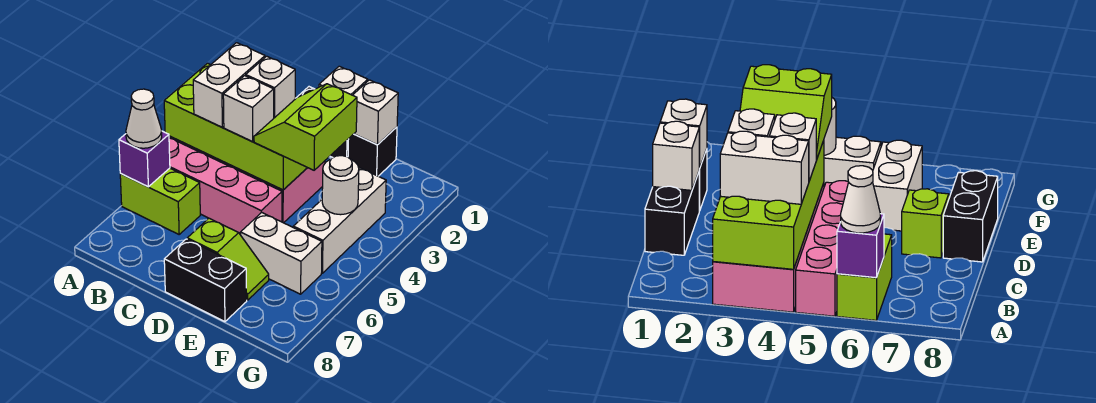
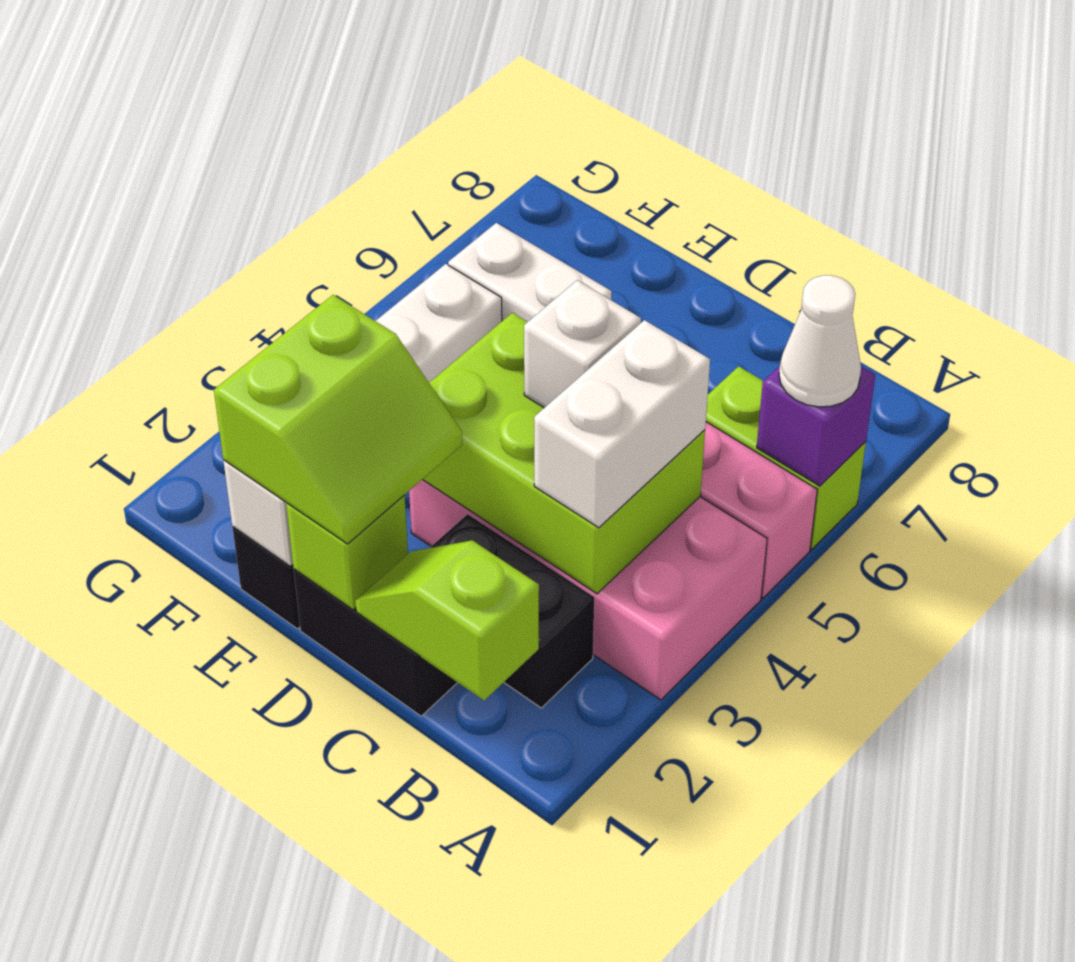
lime 2x4 brick [164,63,307,190] -> lime 2x3 brick [422,313,705,594]
white 1x1 brick [246,56,295,118] -> none
white 1x1 brick [319,66,368,95] -> lime 1x1 brick [286,496,408,610]
lime 2x2 slope [254,84,357,170] -> lime 2x2 slope moved to [214,295,463,544]
lime 1x2 slope [187,218,269,300] -> lime 1x2 slope moved to [355,540,539,701]
black 1x2 brick [164,239,247,322] -> black 1x2 brick moved to [430,514,594,708]
white 1x1 round brick [322,156,359,215] -> none

